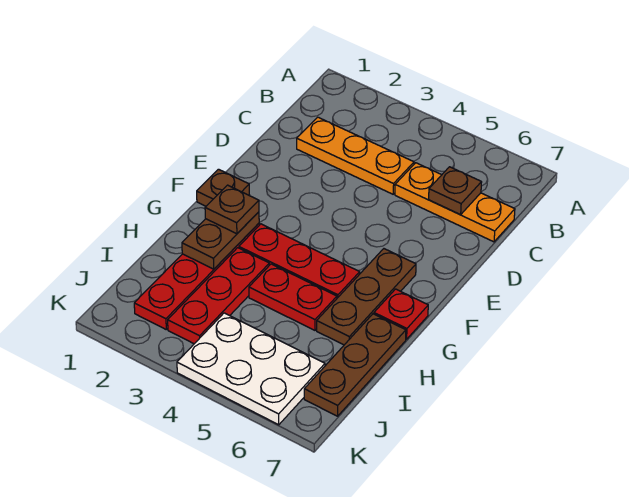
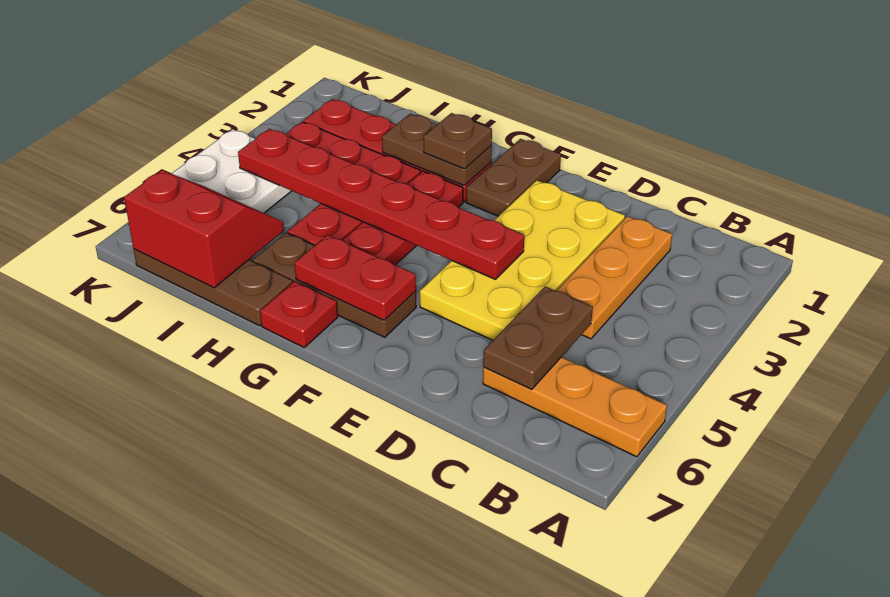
orange 1x3 plate [395,163,515,242] -> orange 1x3 plate turned to [483,357,667,457]
brown 1x1 plate [429,167,482,215] -> brown 1x2 plate [483,286,593,389]
none -> yellow 2x4 plate [420,180,625,340]
none -> red 1x6 plate [238,129,524,279]
brown 1x1 plate [197,169,249,206] -> brown 1x2 plate [466,139,561,216]
none -> red 1x2 plate [295,235,416,320]
none -> red 2x2 slope [124,170,284,288]

